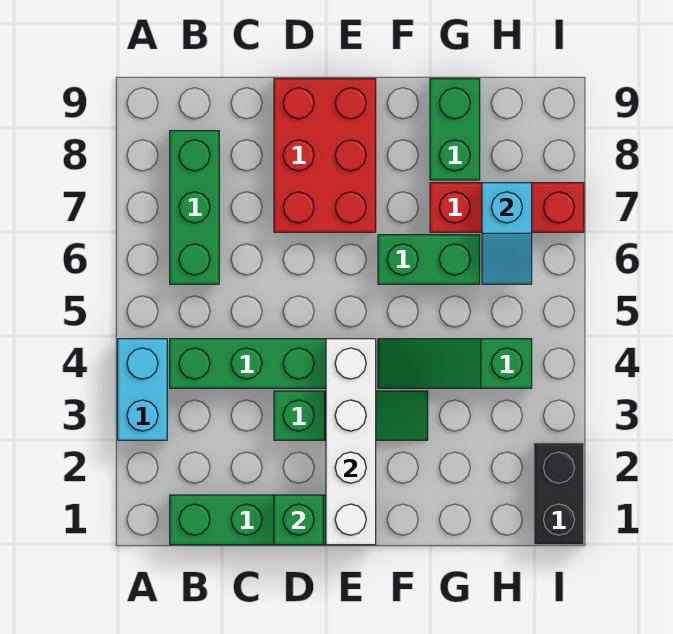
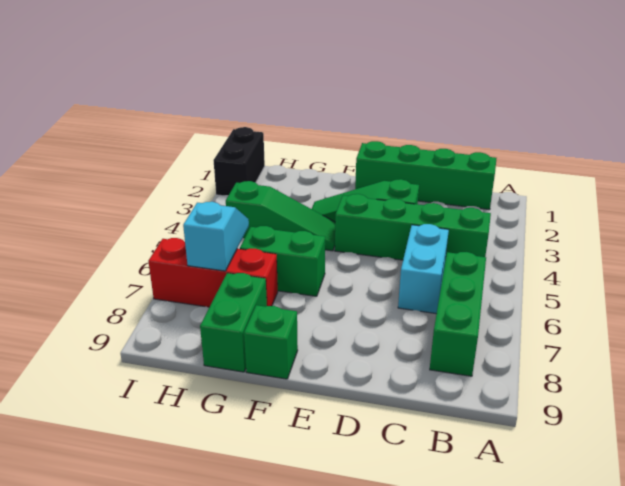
cyan 1x2 brick [118,339,167,440] -> cyan 1x2 brick moved to [398,224,449,314]
green 1x1 brick [274,495,323,545] -> green 1x1 brick moved to [244,305,298,379]
red 2x3 brick [274,79,376,232] -> none
white 1x4 brick [326,339,376,545] -> none

